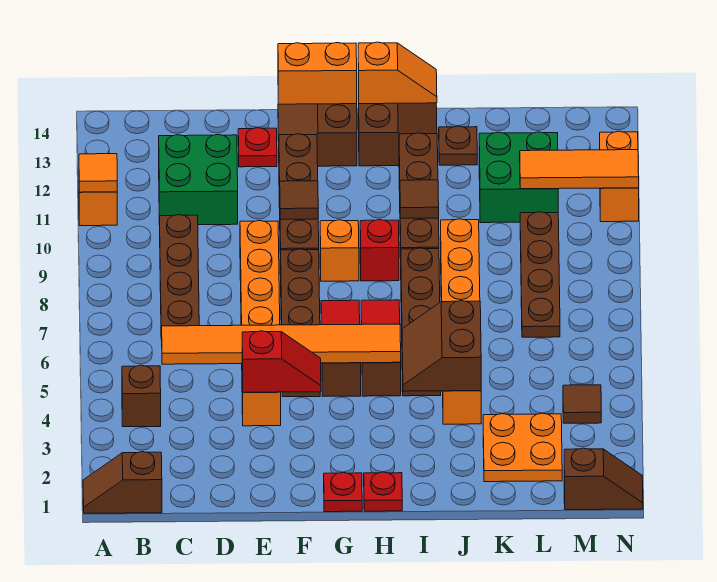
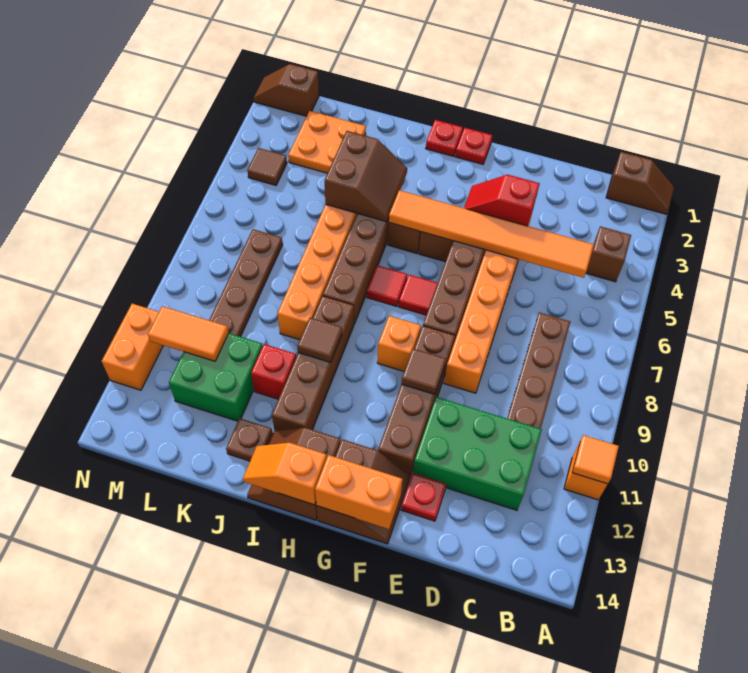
green 2x2 brick [159,135,238,225] -> green 2x3 brick [413,397,542,510]
red 1x1 brick [360,220,399,281] -> red 1x1 brick moved to [251,344,296,399]
orange 1x3 tile [520,150,639,189] -> orange 1x2 tile [148,306,229,361]

